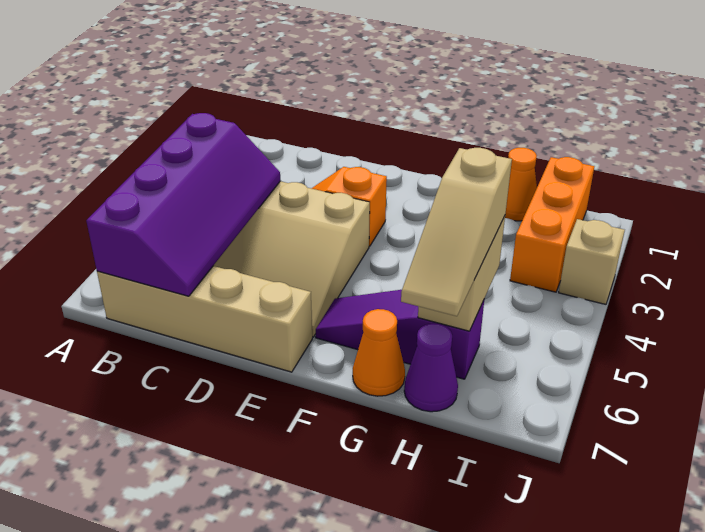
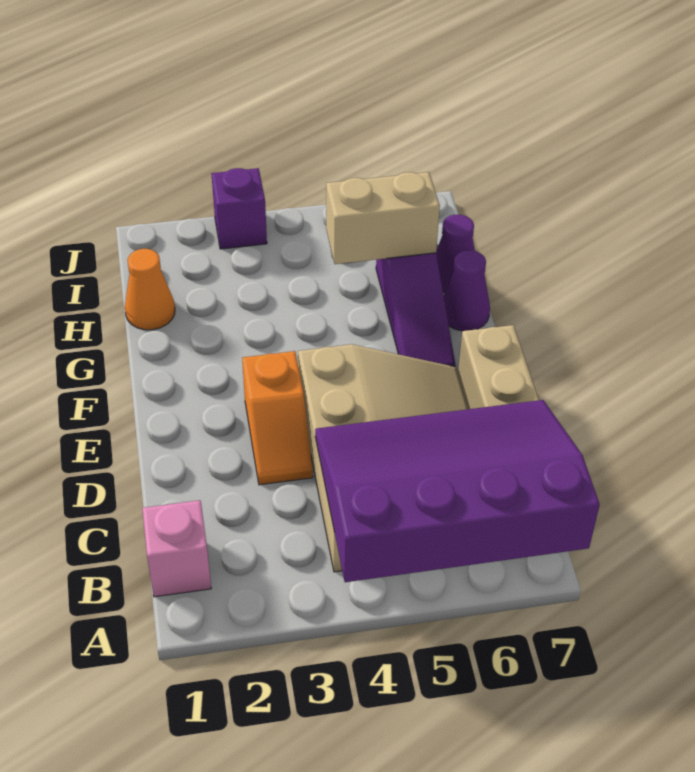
none -> pink 1x1 brick [142,500,211,597]
purple 2x4 slope [86,113,280,296] -> purple 3x4 slope [315,400,600,582]
orange 1x1 cone [353,309,405,396] -> purple 1x1 cone [444,250,490,331]
tan 1x3 slope [401,148,512,316] -> none
orange 1x3 brick [510,157,594,292] -> none
tan 1x1 brick [559,219,625,304] -> purple 1x1 brick [211,168,267,249]

